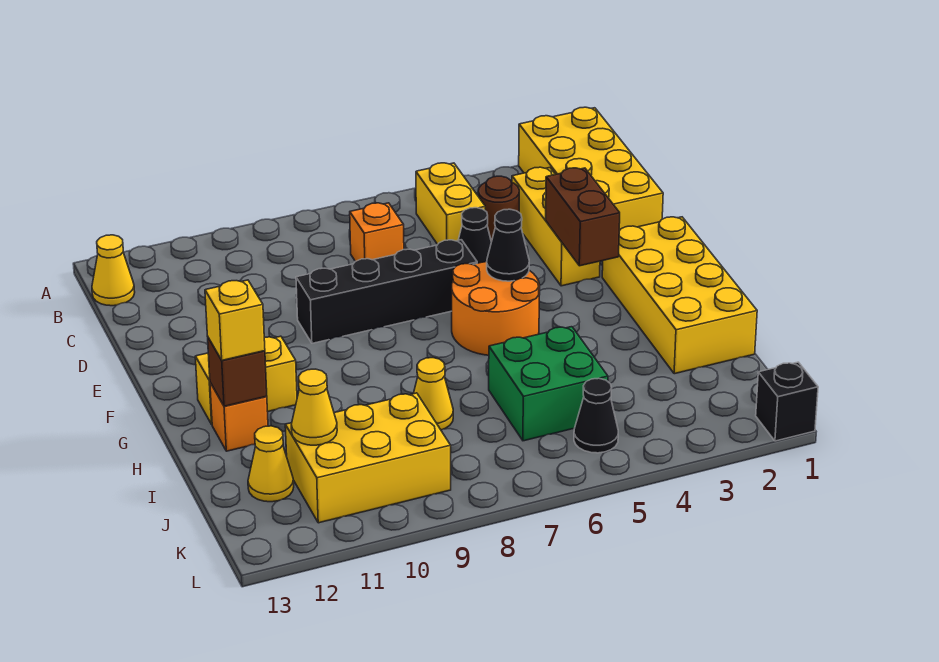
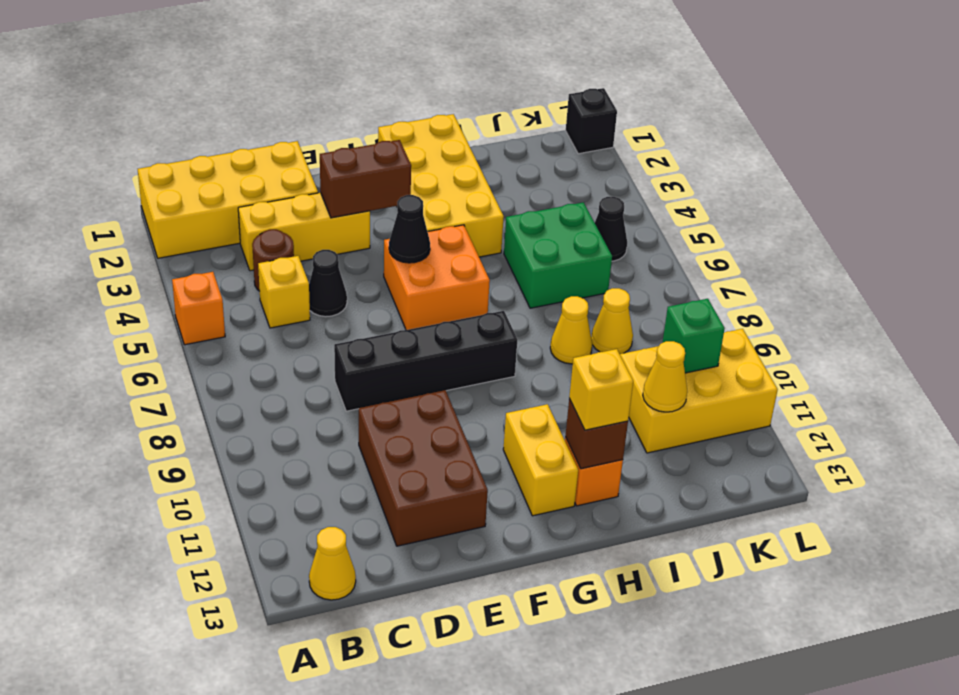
yellow 1x2 brick [416,163,485,244] -> yellow 1x1 brick [258,256,310,328]
orange 1x1 brick [350,203,404,261] -> orange 1x1 brick moved to [172,272,225,345]
none -> brown 2x3 brick [359,390,488,546]
black 1x4 brick [296,240,477,343] -> black 1x4 brick turned to [334,311,517,411]
yellow 2x4 brick [602,217,757,374] -> yellow 2x4 brick turned to [378,114,504,257]
orange 2x2 round brick [452,262,540,355] -> orange 2x2 brick [384,225,490,330]
yellow 2x3 brick [285,393,451,523] -> yellow 2x3 brick turned to [620,329,778,453]
yellow 1x1 cone [248,426,294,502] -> yellow 1x1 cone moved to [591,288,633,354]
none -> green 1x1 brick [663,299,725,373]

